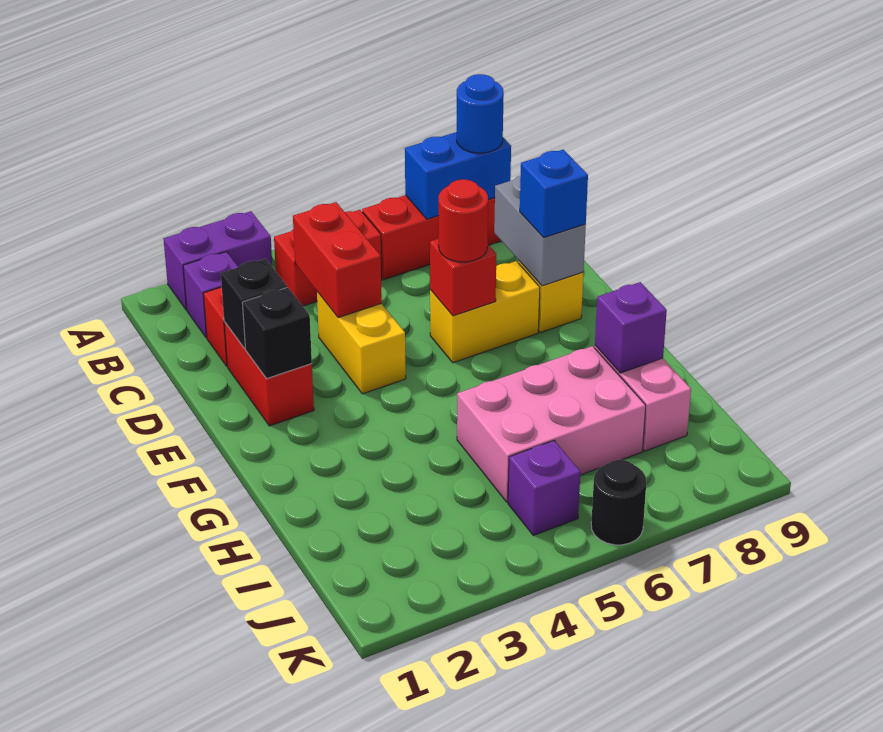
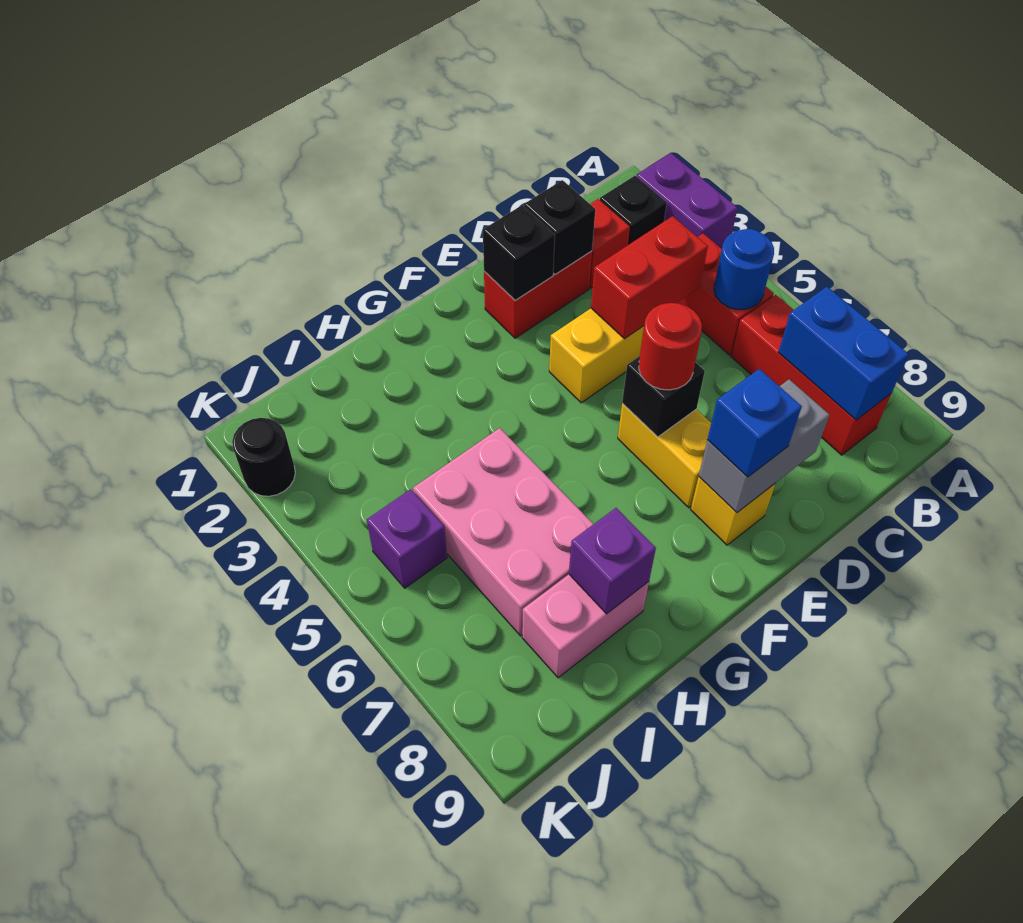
purple 1x1 brick [183,252,238,338] -> black 1x1 brick [600,176,667,245]
blue 1x1 round brick [457,74,504,153] -> blue 1x1 round brick moved to [714,229,774,310]
red 1x1 brick [430,239,496,316] -> black 1x1 brick [622,356,705,437]
black 1x1 round brick [591,460,646,545] -> black 1x1 round brick moved to [232,418,295,496]

